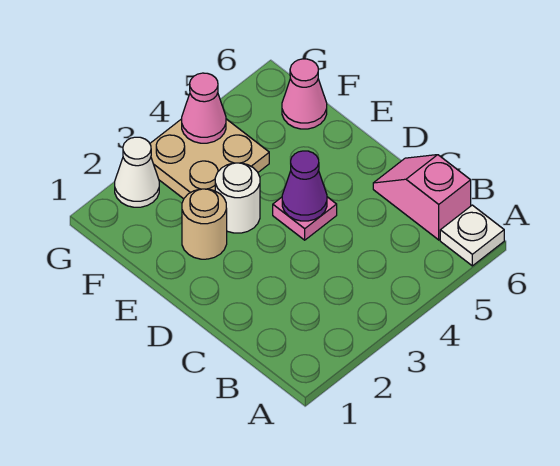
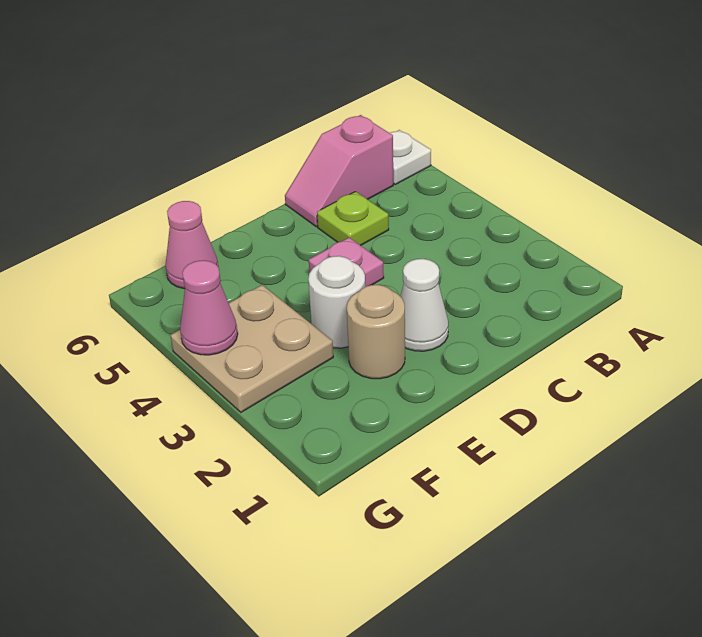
none -> lime 1x1 plate [317,191,389,245]
purple 1x1 cone [282,151,327,221] -> none
white 1x1 cone [115,137,159,207] -> white 1x1 cone moved to [400,259,448,351]

